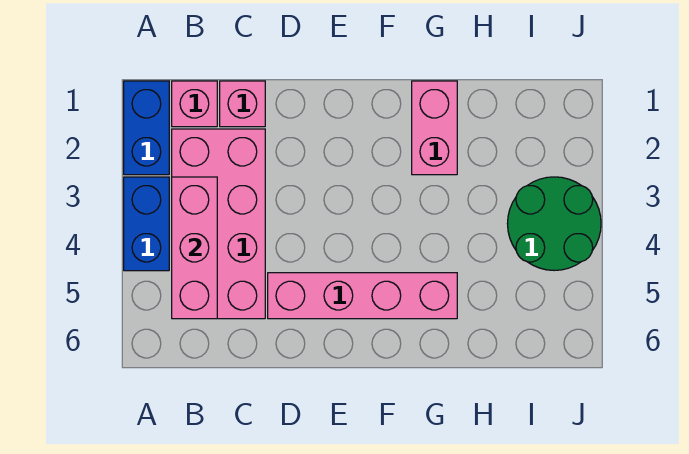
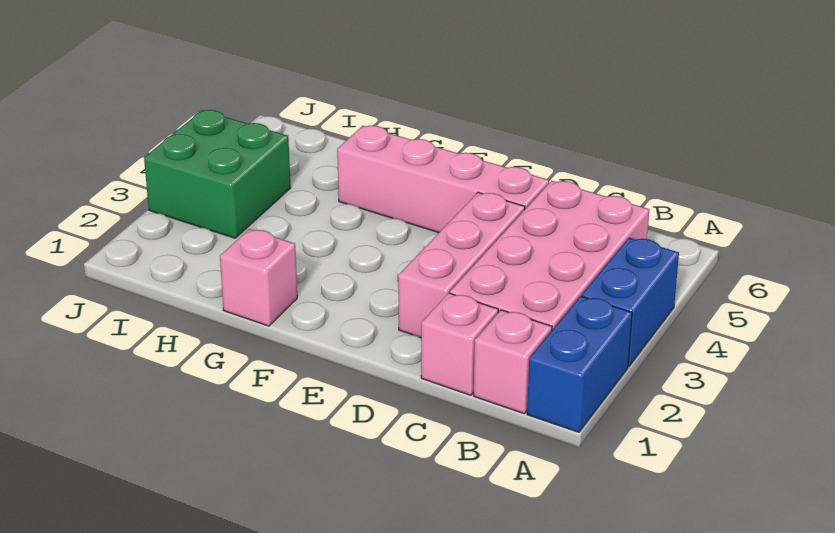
pink 1x3 brick [172,177,217,319] -> pink 1x3 brick moved to [398,192,525,337]
pink 1x2 brick [412,81,457,175] -> pink 1x1 brick [220,229,297,326]
green 2x2 round brick [507,177,601,271] -> green 2x2 brick [144,110,291,238]

